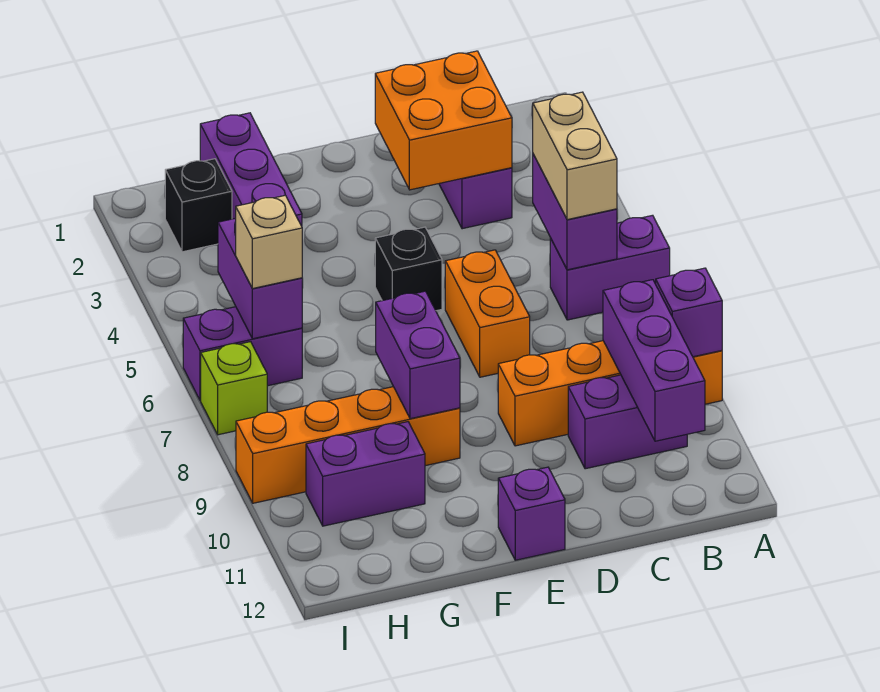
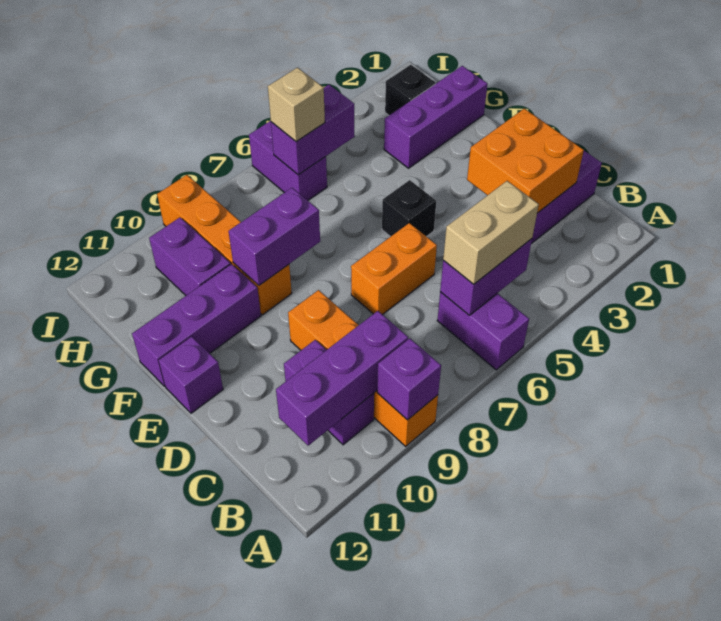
none -> purple 1x3 brick [132,264,261,386]
lime 1x1 brick [201,342,267,435] -> none

